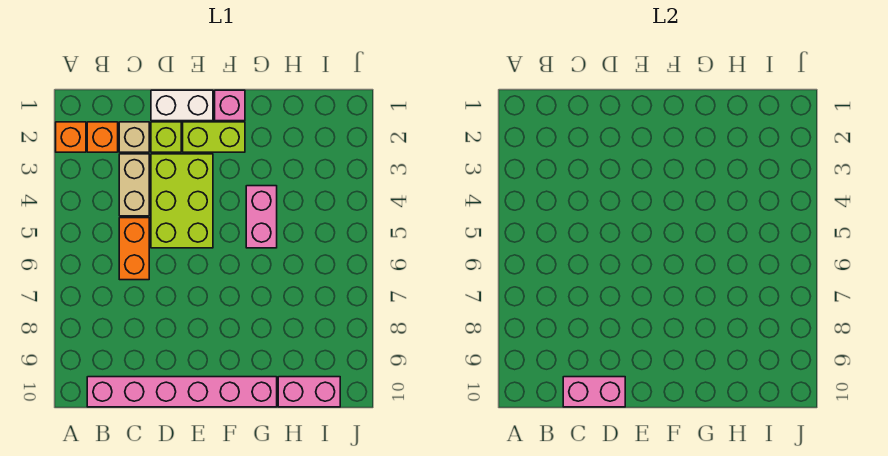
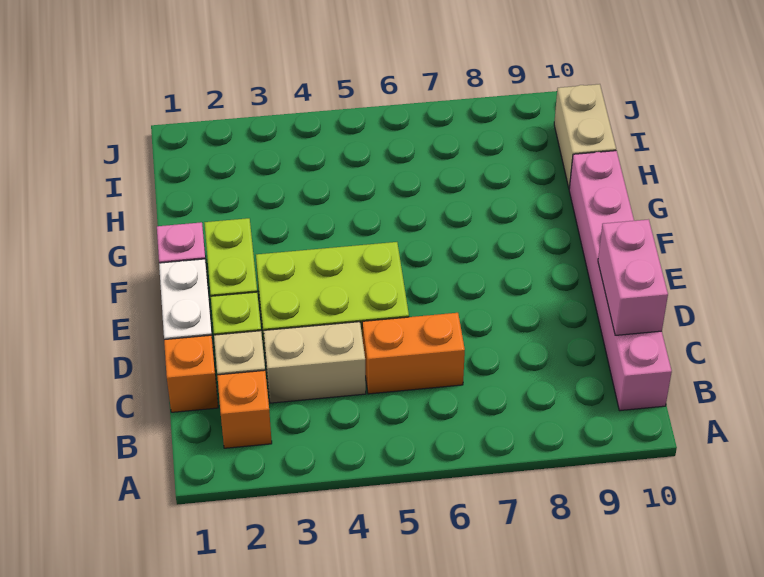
orange 1x1 brick [56,122,86,152] -> orange 1x1 brick moved to [164,335,218,412]
pink 1x2 brick [246,186,277,248] -> none
pink 1x2 brick [278,377,340,407] -> tan 1x2 brick [554,84,616,188]

